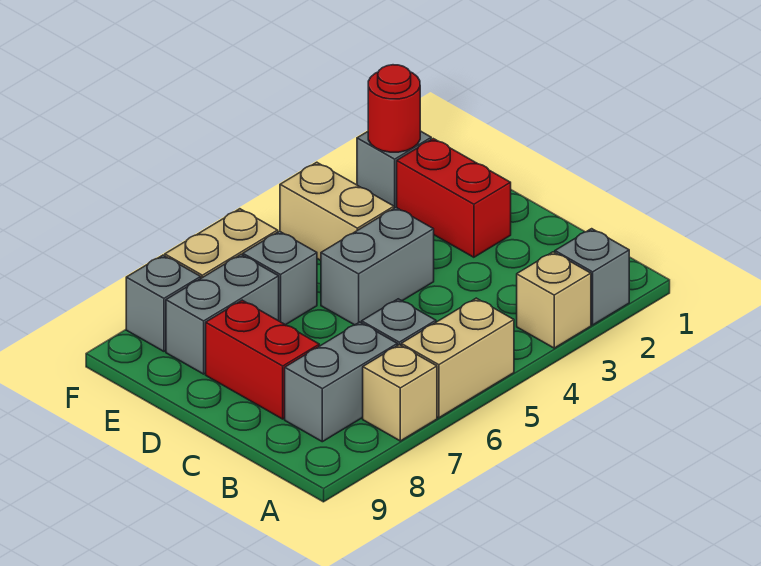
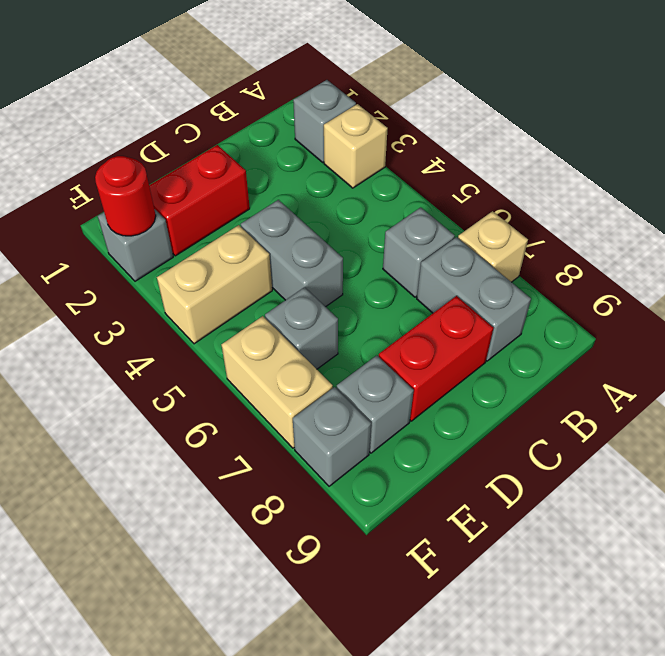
tan 1x2 brick [401,298,514,418] -> none
grey 1x2 brick [166,255,279,374] -> grey 1x1 brick [337,355,414,453]

